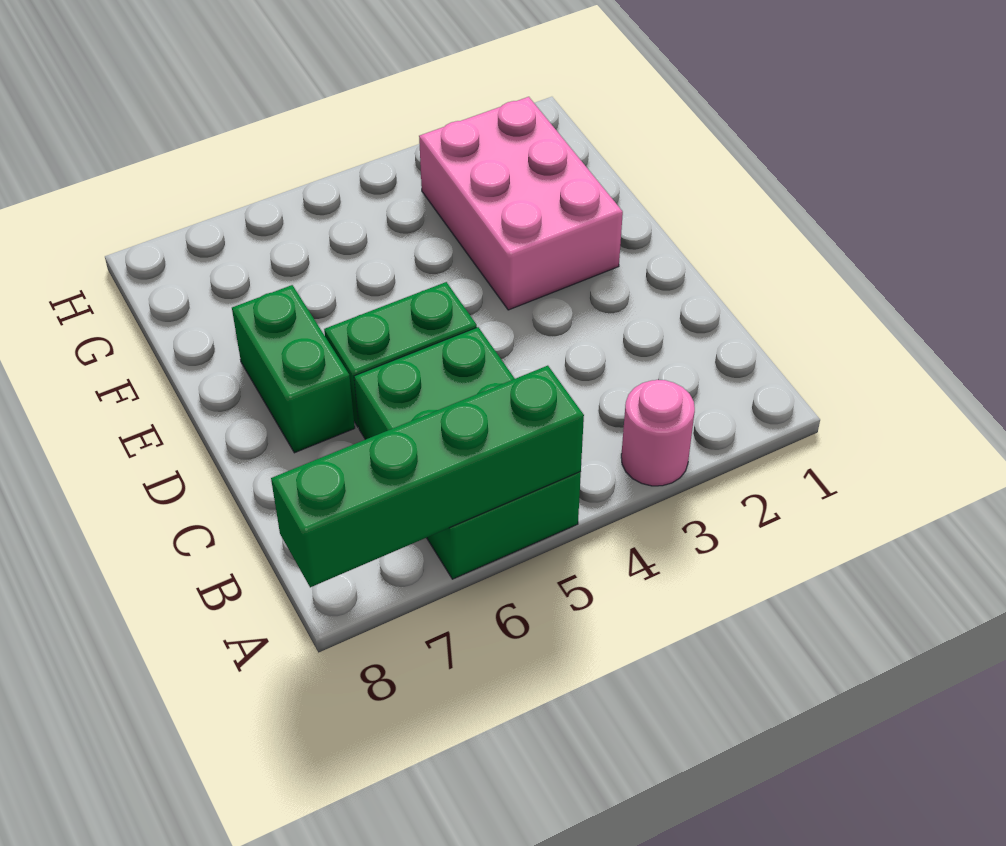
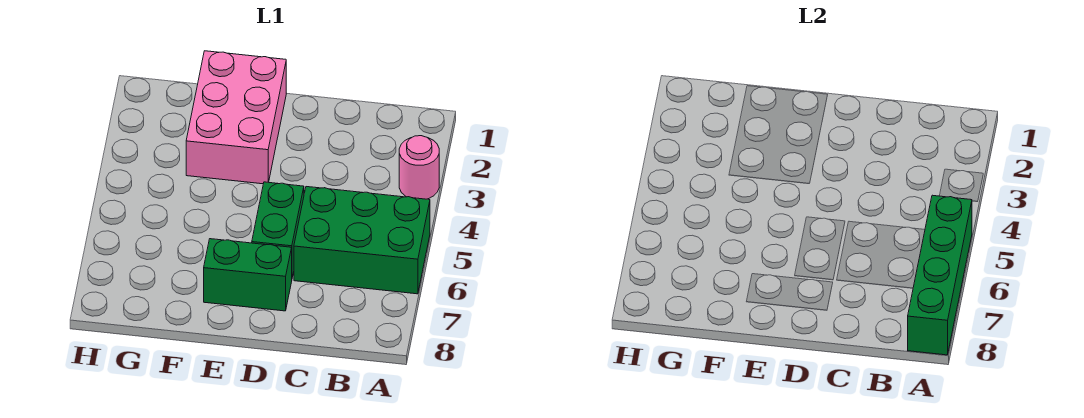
pink 2x3 brick [419,97,623,310] -> pink 2x3 brick turned to [186,51,286,184]

